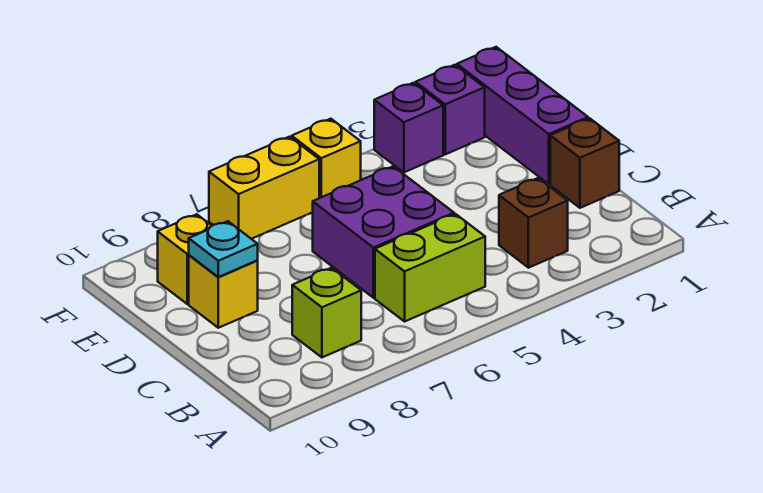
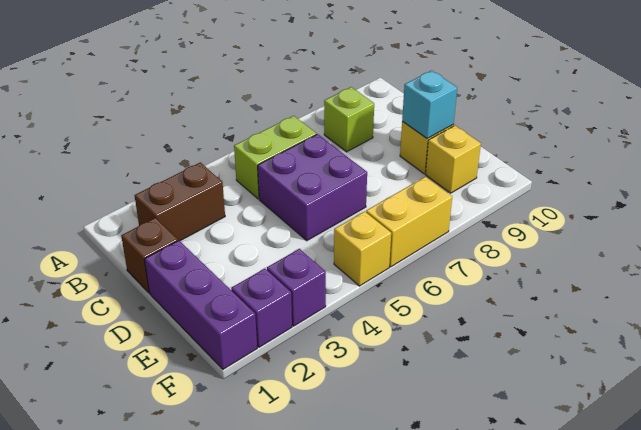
brown 1x1 brick [499,178,568,268] -> brown 1x2 brick [135,162,225,241]
cyan 1x1 plate [189,221,258,277] -> cyan 1x1 brick [402,71,457,139]

